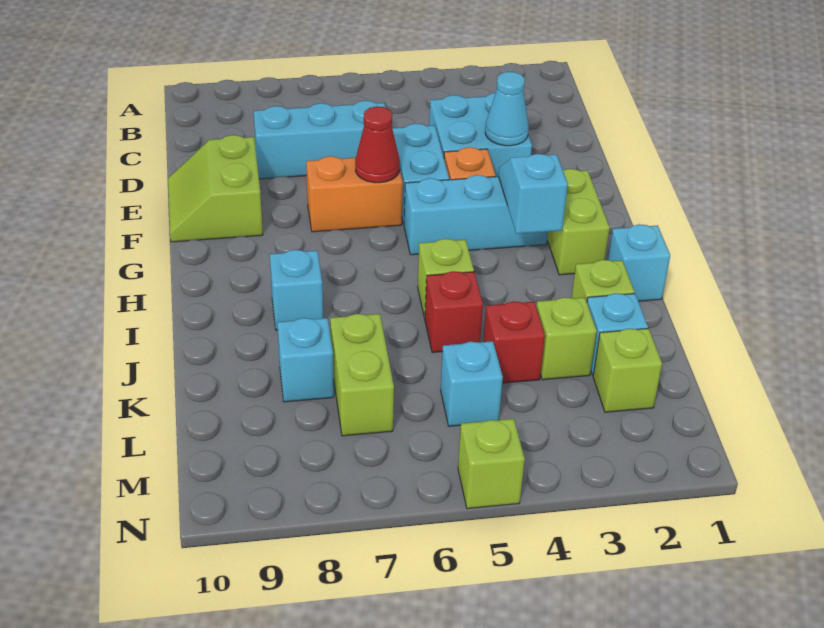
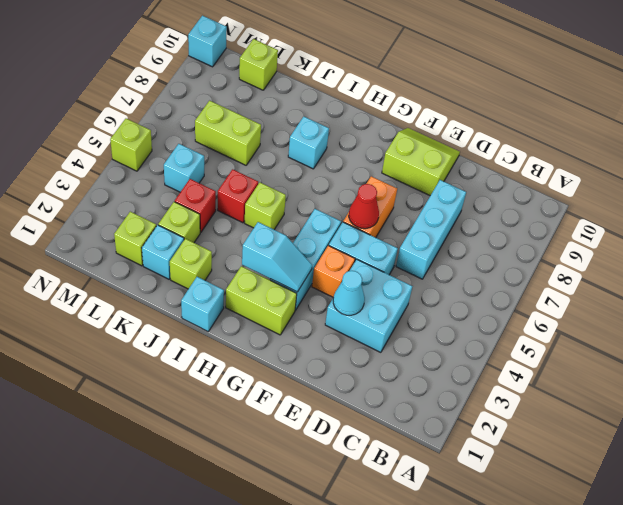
cyan 1x1 brick [277,318,334,402] -> cyan 1x1 brick moved to [188,16,227,67]
none -> lime 1x1 brick [239,39,278,90]

